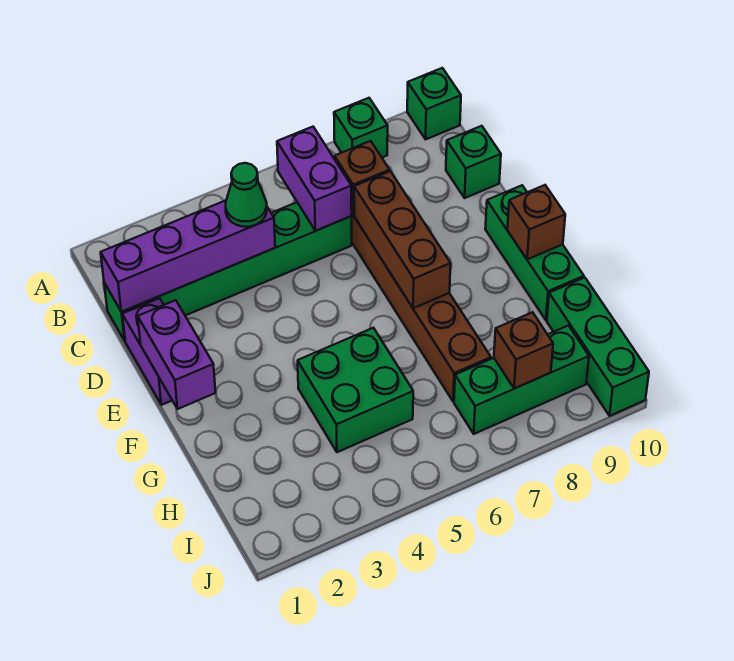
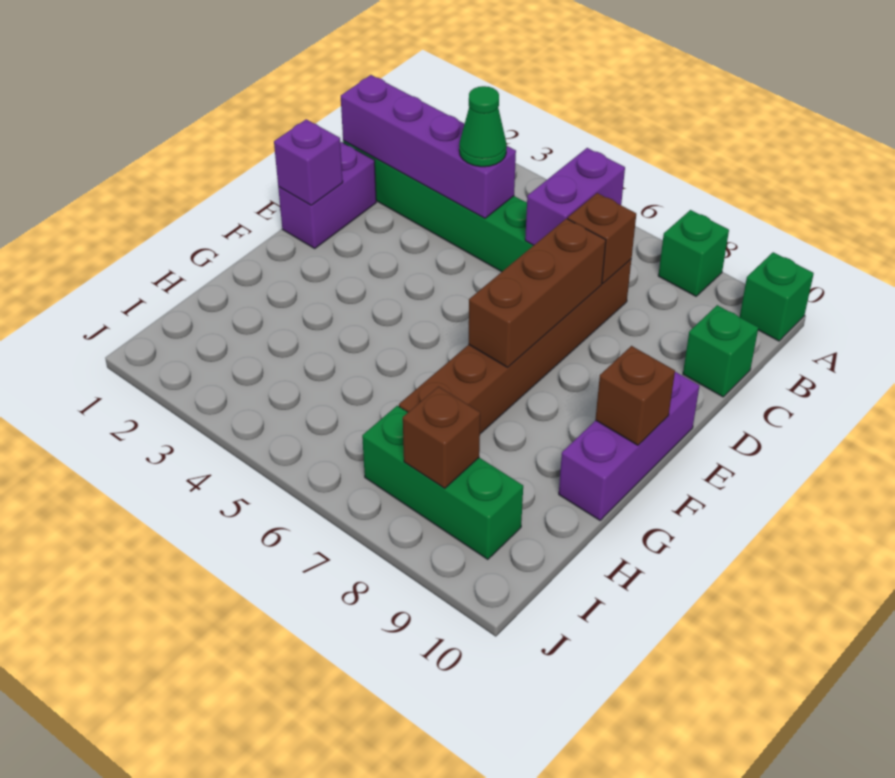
purple 1x2 brick [138,300,216,409] -> purple 1x1 brick [274,119,343,205]
green 1x3 brick [485,185,584,320] -> purple 1x3 brick [559,372,699,520]
green 2x2 brick [298,328,413,452] -> none
green 1x3 brick [547,277,649,416] -> none

